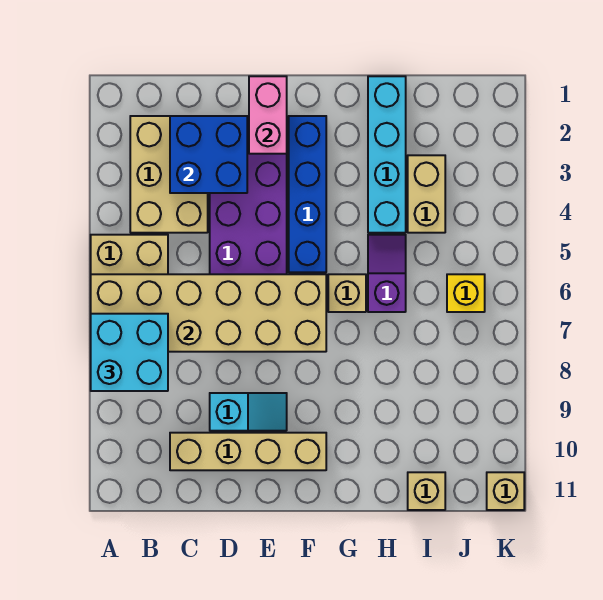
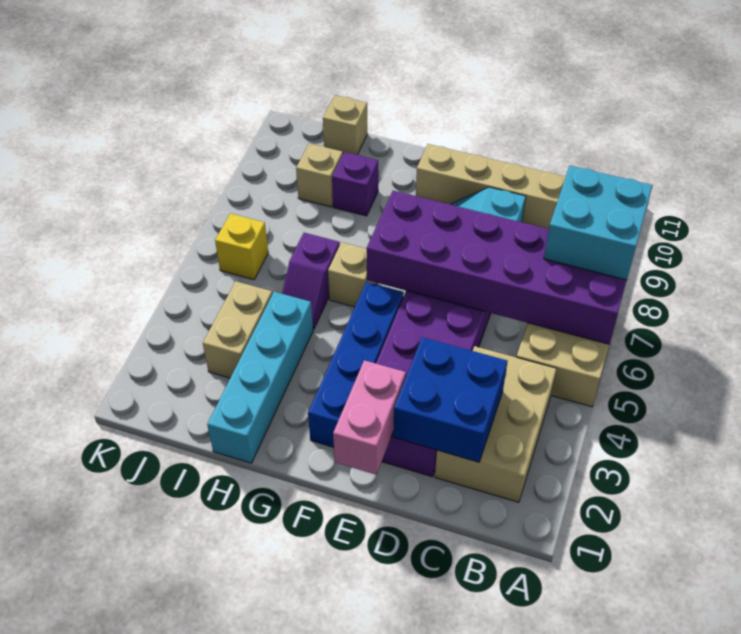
tan 2x6 brick [91,274,326,352] -> purple 2x6 brick [366,191,627,344]
none -> purple 1x1 brick [332,152,378,216]
tan 1x1 brick [487,472,524,510] -> tan 1x1 brick moved to [296,143,343,207]

